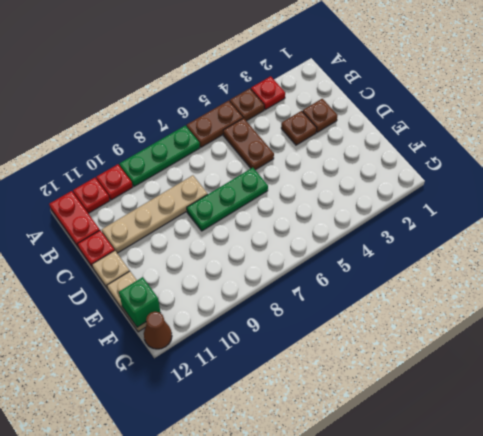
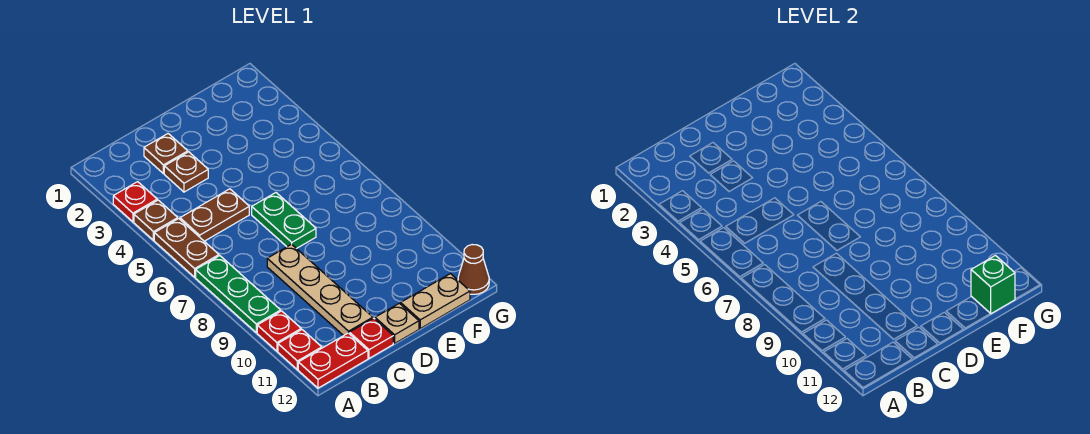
green 1x3 plate [187,168,268,231] -> green 1x2 plate [252,193,316,249]

